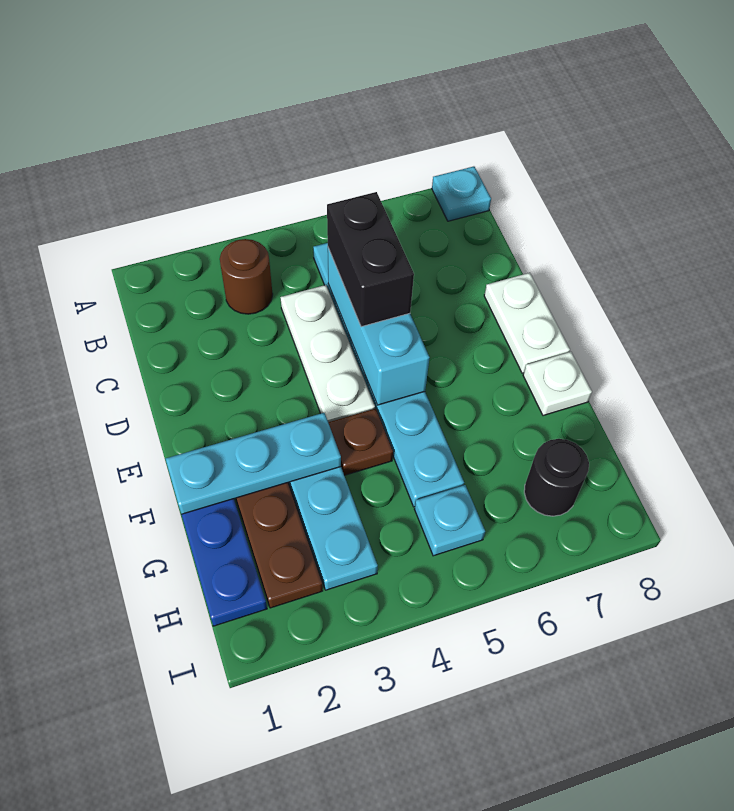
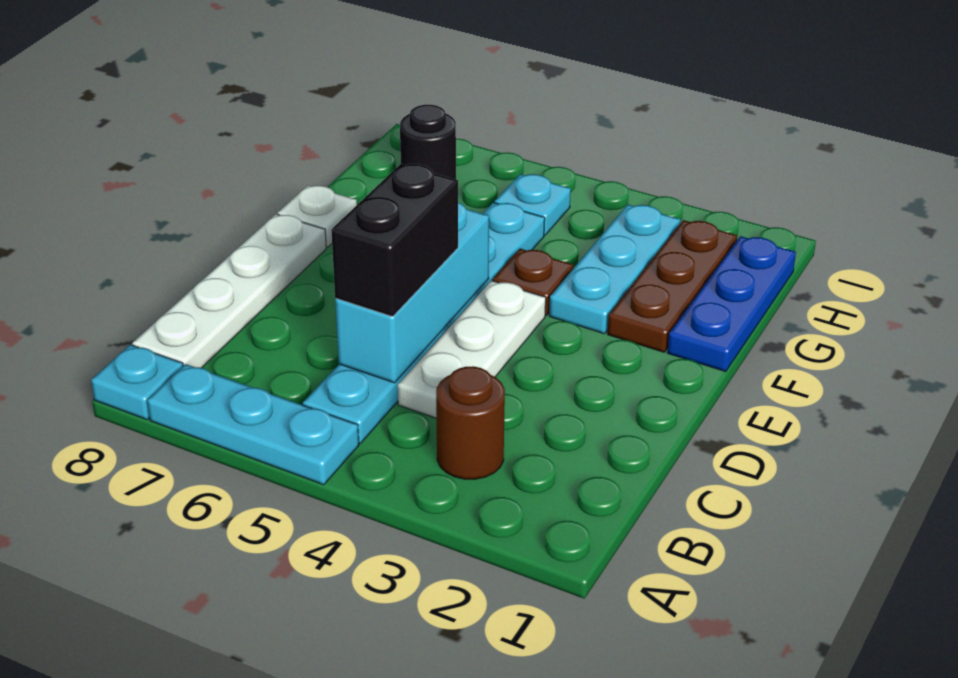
white 1x2 plate [484,273,570,373] -> white 1x4 plate [132,214,326,368]
cyan 1x3 plate [166,413,341,514] -> cyan 1x3 plate moved to [147,364,359,485]

